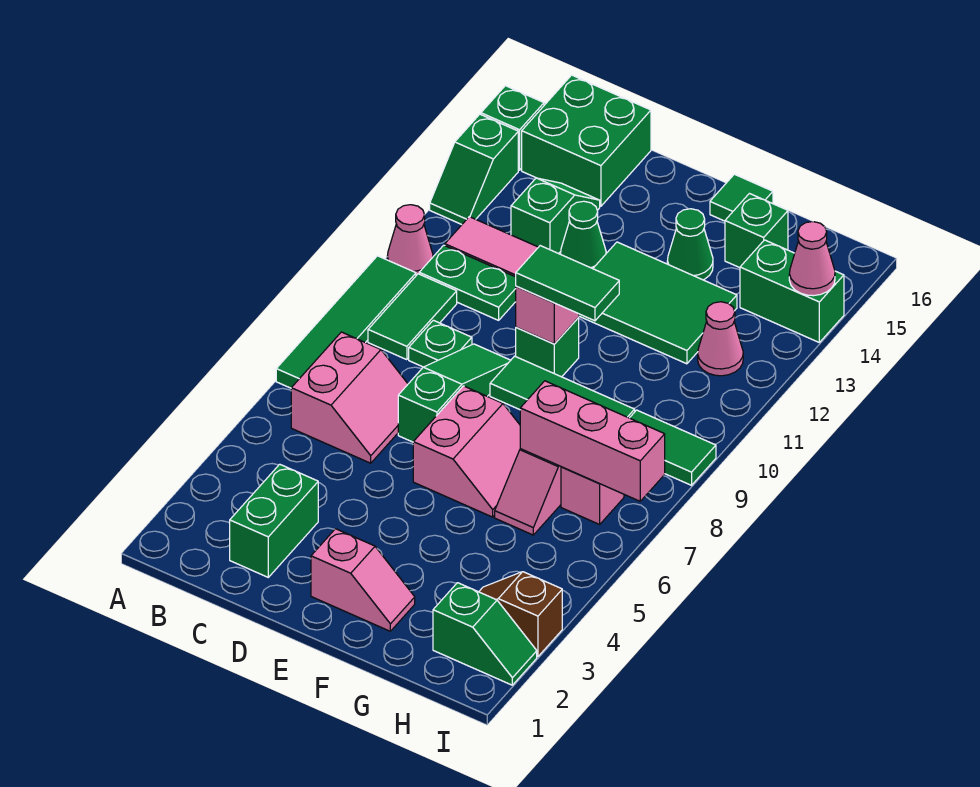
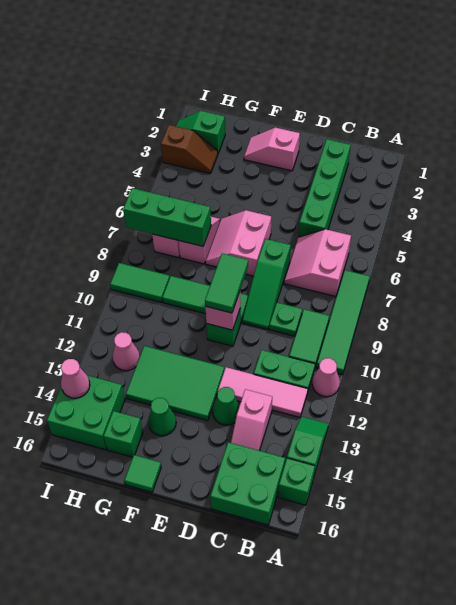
green 1x2 brick [230,464,318,577] -> green 1x4 brick [299,139,351,237]
green 1x2 slope [511,178,600,254] -> pink 1x2 slope [231,389,272,451]
green 1x2 tile [516,246,619,321] -> green 1x2 tile turned to [205,253,248,313]
pink 1x3 brick [520,381,665,501] -> green 1x3 brick [123,188,211,246]
green 1x2 brick [740,240,844,342] -> green 2x2 brick [47,375,125,450]

